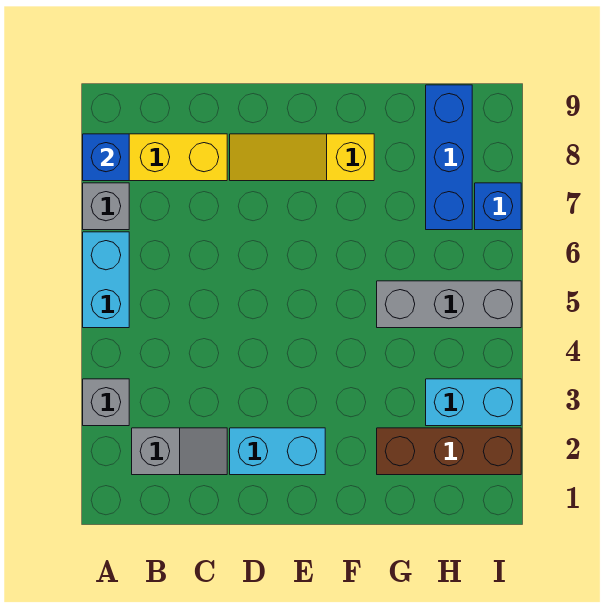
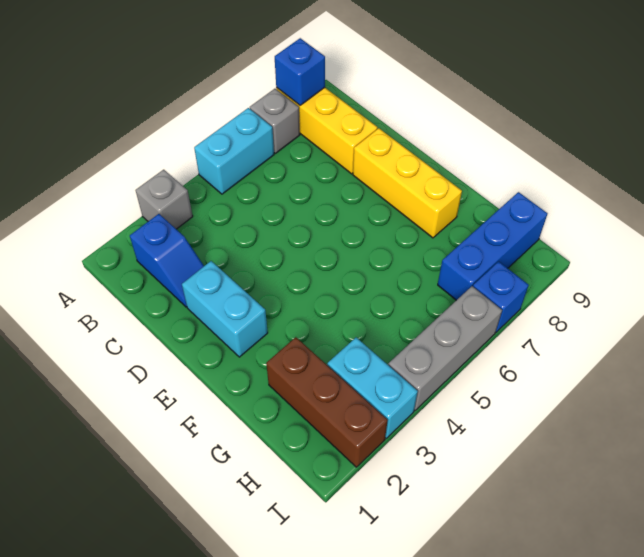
grey 1x2 slope [132,428,227,475] -> blue 1x2 slope [130,214,204,307]
yellow 1x3 slope [230,134,374,181] -> yellow 1x3 brick [353,128,462,238]
grey 1x3 brick [377,281,521,328] -> grey 1x3 brick turned to [388,286,502,411]

